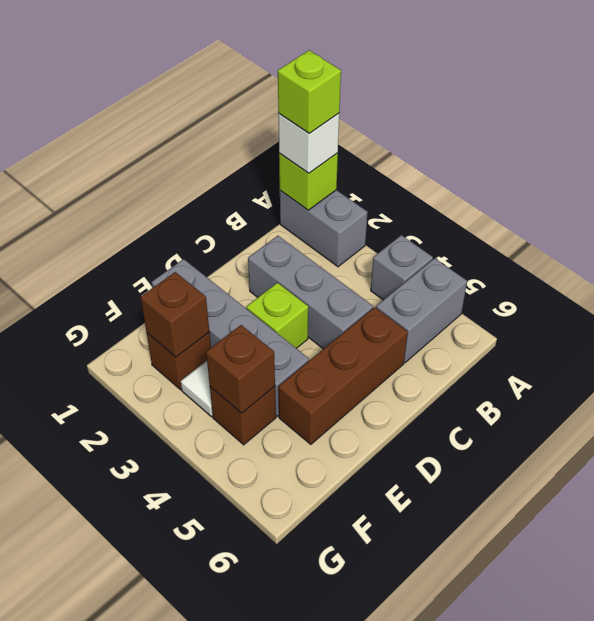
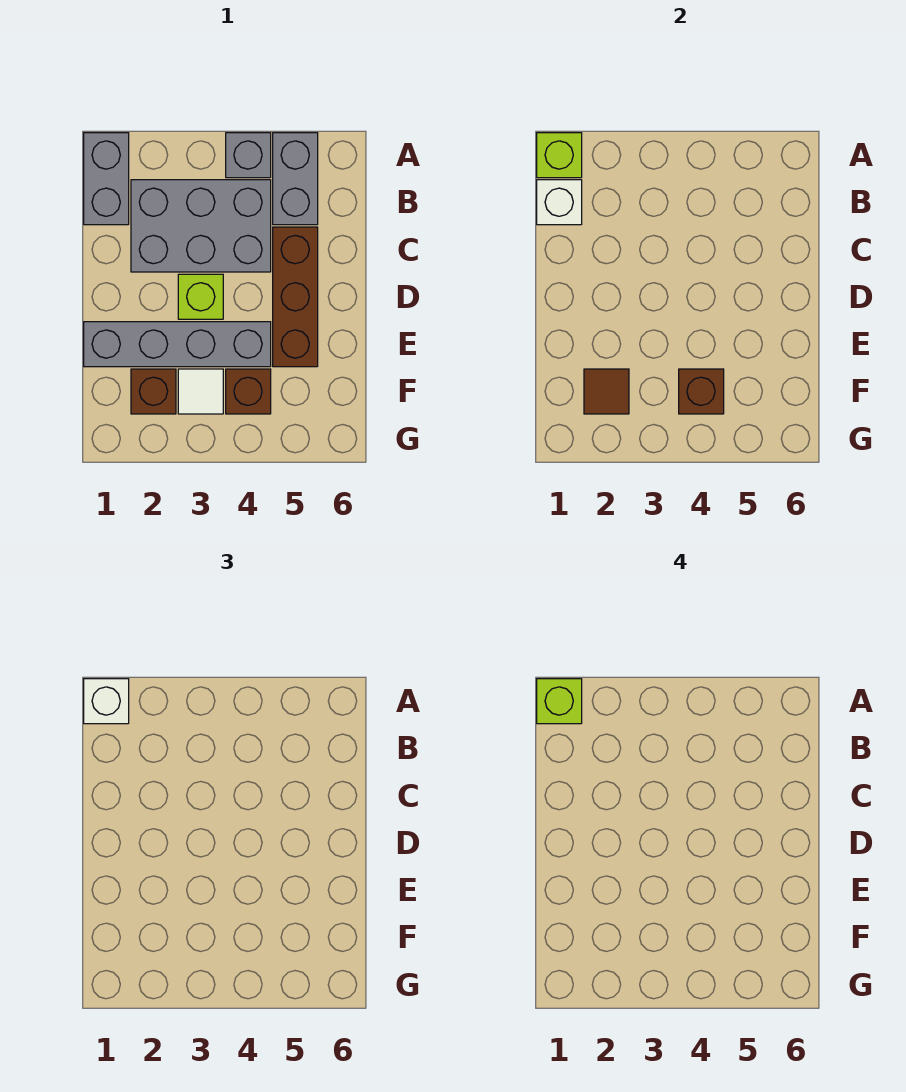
grey 1x2 brick [280,190,367,267] -> grey 1x2 brick turned to [84,133,129,225]
none -> white 1x1 brick [537,180,582,225]
grey 1x3 brick [248,236,373,349] -> grey 2x3 brick [131,180,271,272]
brown 1x1 brick [141,272,209,357] -> brown 1x1 tile [584,369,629,414]

